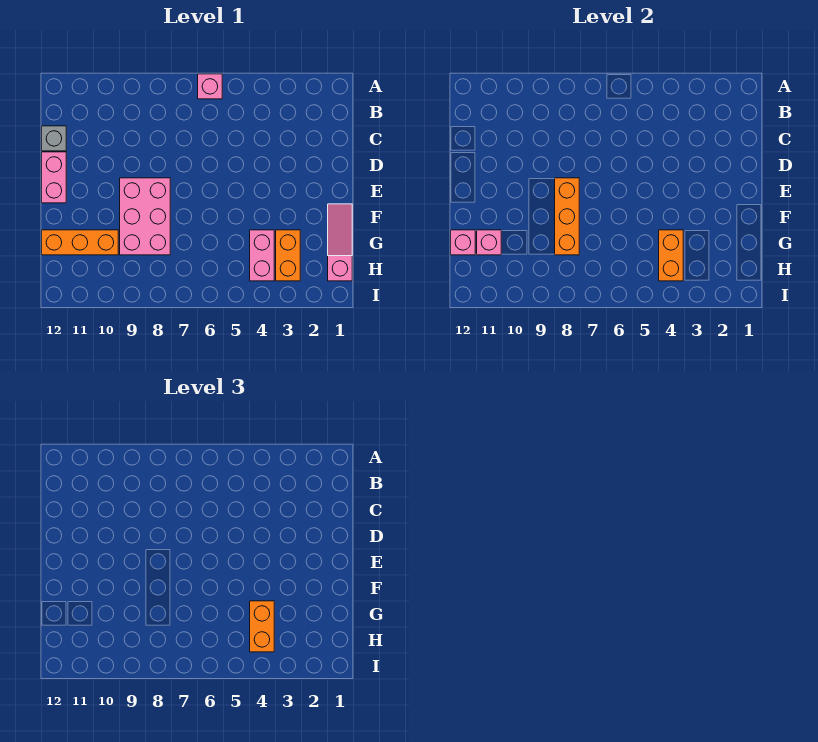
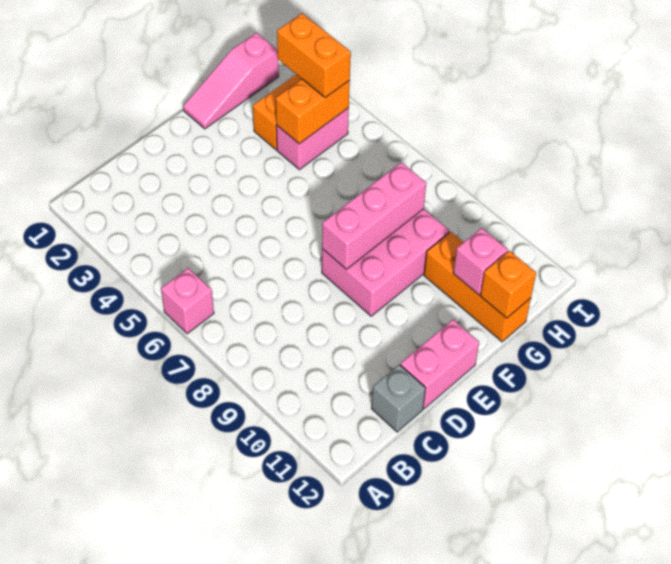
orange 1x3 brick [555,178,579,255] -> pink 1x3 brick [322,162,426,270]
orange 1x2 brick [250,601,274,652] -> orange 1x2 brick turned to [277,13,351,98]
pink 1x1 brick [451,230,475,255] -> orange 1x1 brick [481,251,536,318]

